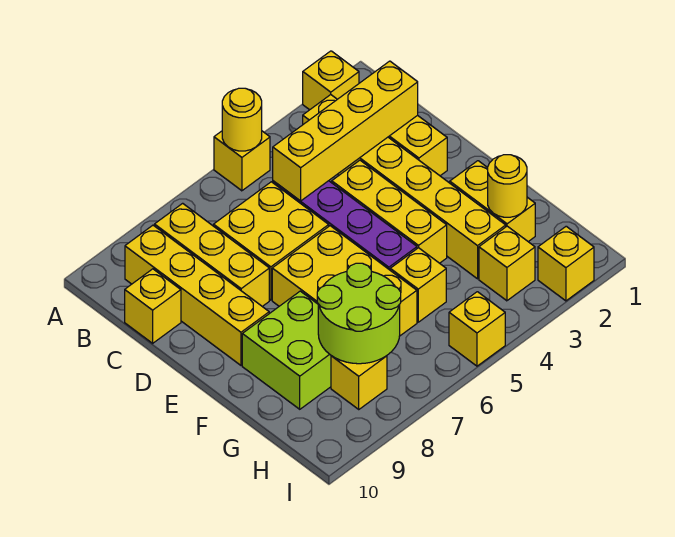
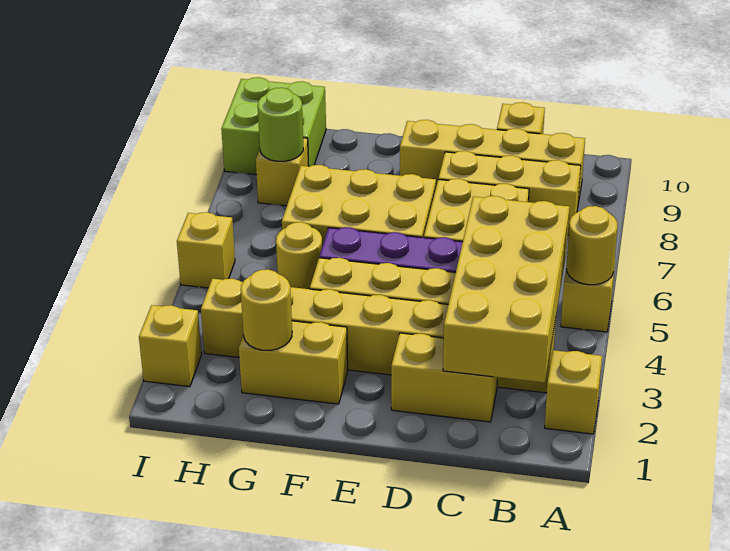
yellow 1x4 brick [273,61,418,201] -> yellow 2x4 brick [443,196,570,383]
lime 2x2 brick [242,291,331,409] -> lime 2x2 brick moved to [221,77,326,175]
yellow 1x1 brick [390,248,446,322] -> yellow 1x1 round brick [276,222,322,289]
lime 2x2 round brick [317,263,401,364] -> lime 1x1 round brick [258,88,303,161]

